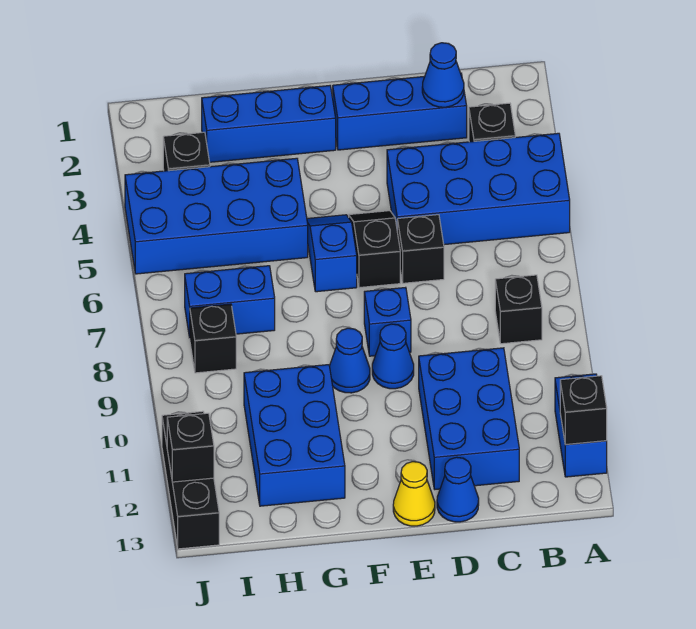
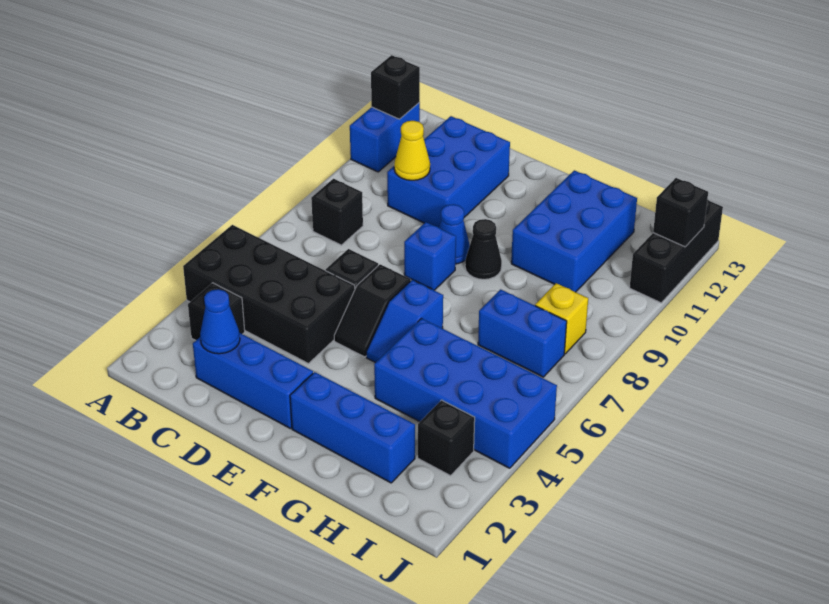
blue 2x4 brick [387,133,570,245] -> black 2x4 brick [183,225,355,364]
blue 1x1 cone [437,457,479,522] -> none
yellow 1x1 cone [393,462,435,526] -> yellow 1x1 cone moved to [394,121,430,180]
blue 1x1 cone [330,328,370,393] -> black 1x1 cone [465,219,502,279]
black 1x1 brick [190,304,236,373] -> yellow 1x1 brick [535,283,588,354]

